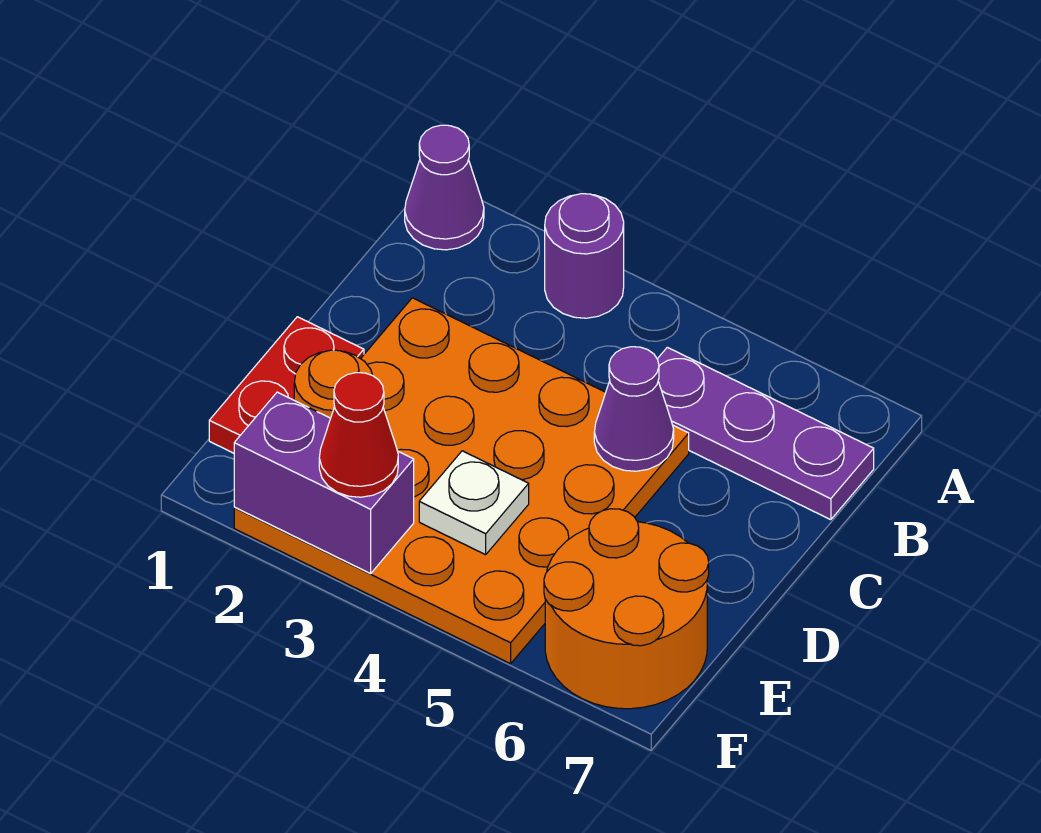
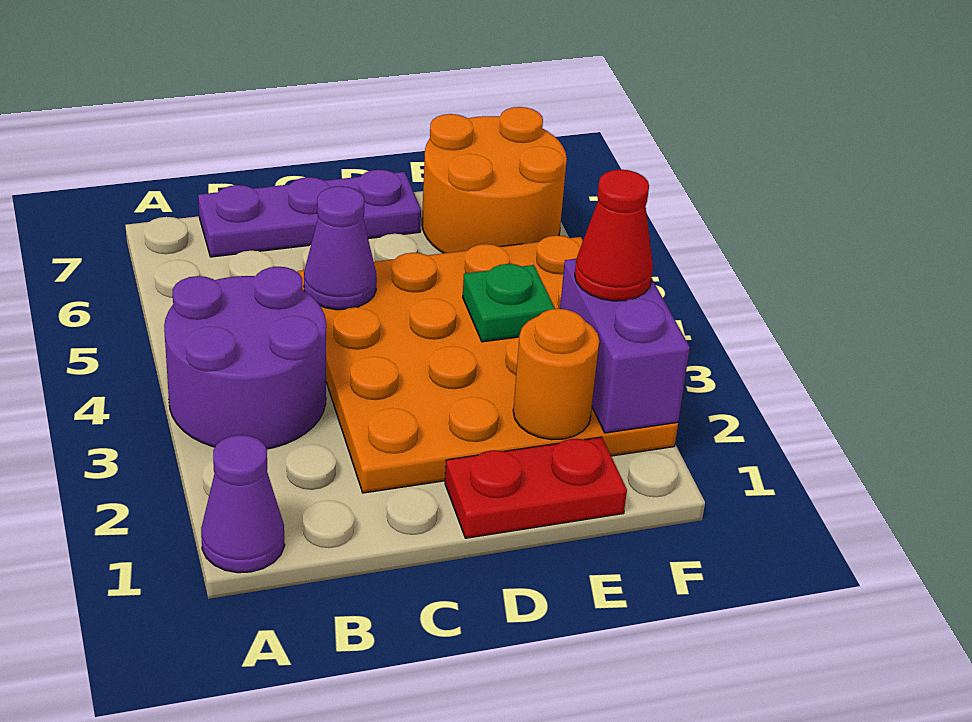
purple 1x1 round brick [545,194,624,318] -> purple 2x2 round brick [164,267,326,449]
purple 1x3 plate [658,347,874,520] -> purple 1x3 plate turned to [198,170,421,257]
white 1x1 plate [419,451,529,555] -> green 1x1 plate [463,264,555,342]

